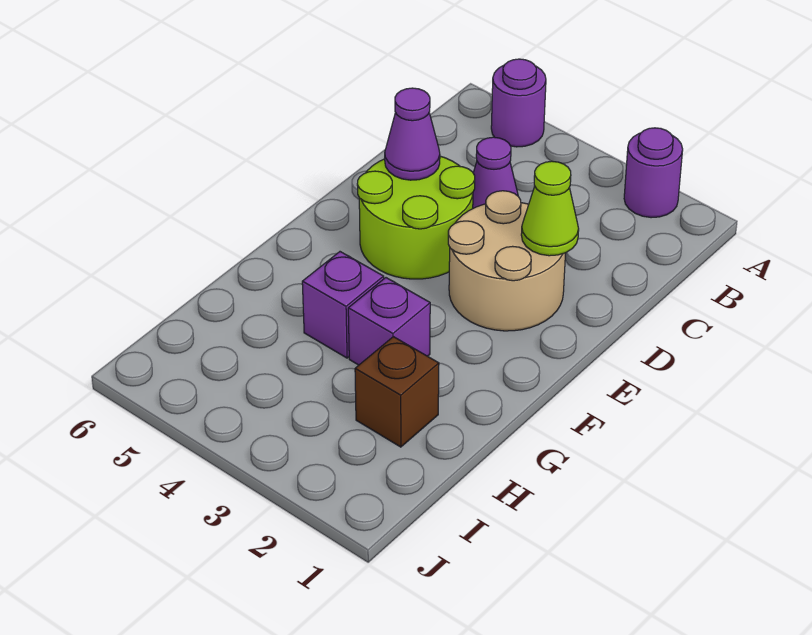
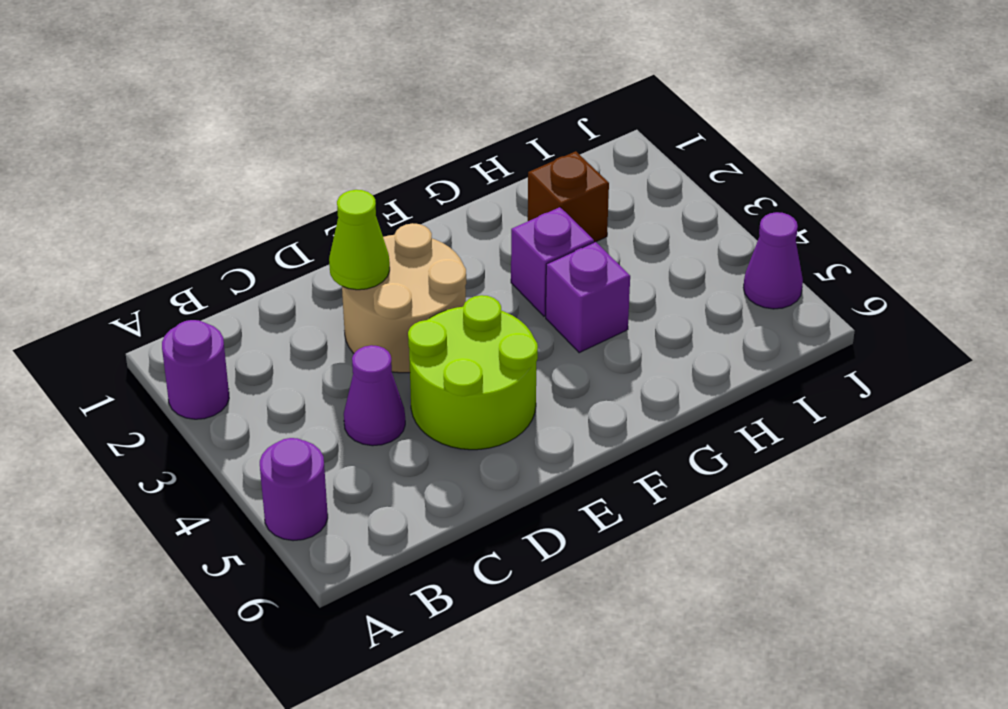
purple 1x1 cone [385,88,440,180] -> purple 1x1 cone moved to [743,212,803,309]

